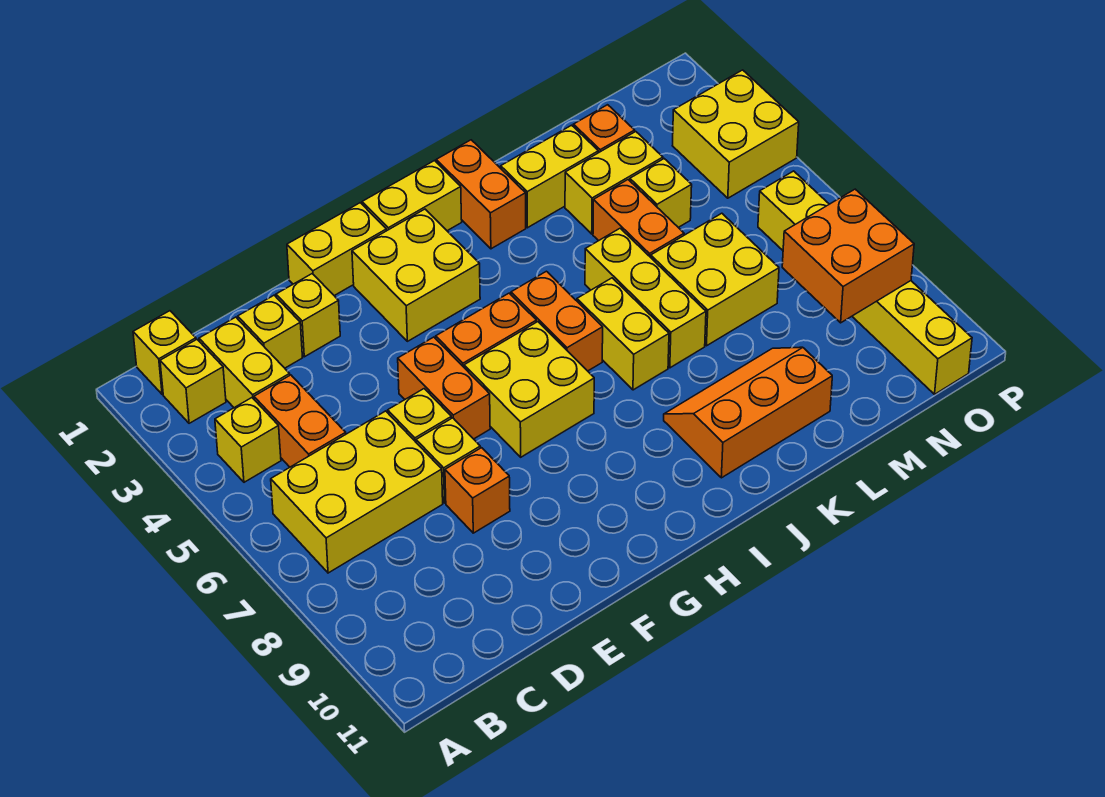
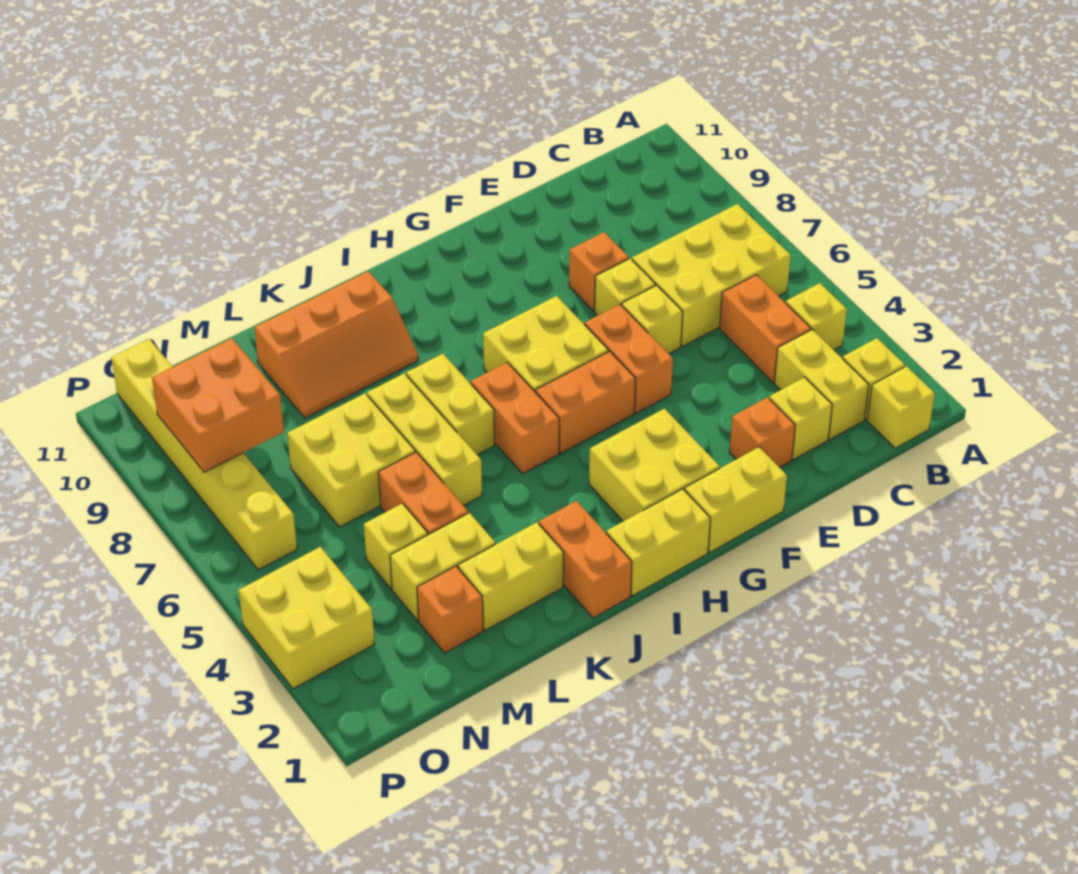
yellow 1x1 brick [276,274,340,357] -> orange 1x1 brick [730,397,795,468]

